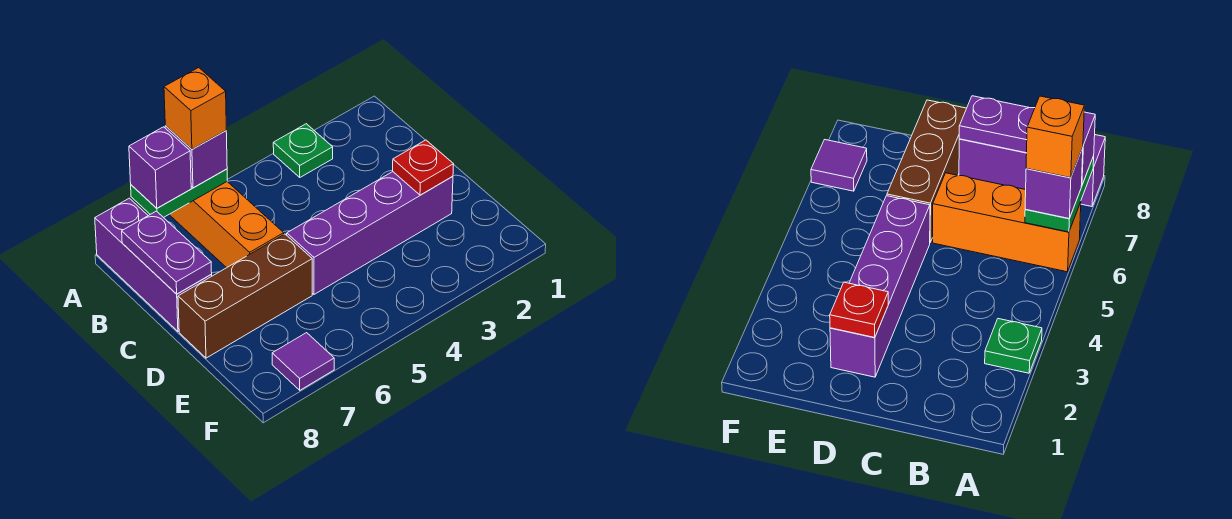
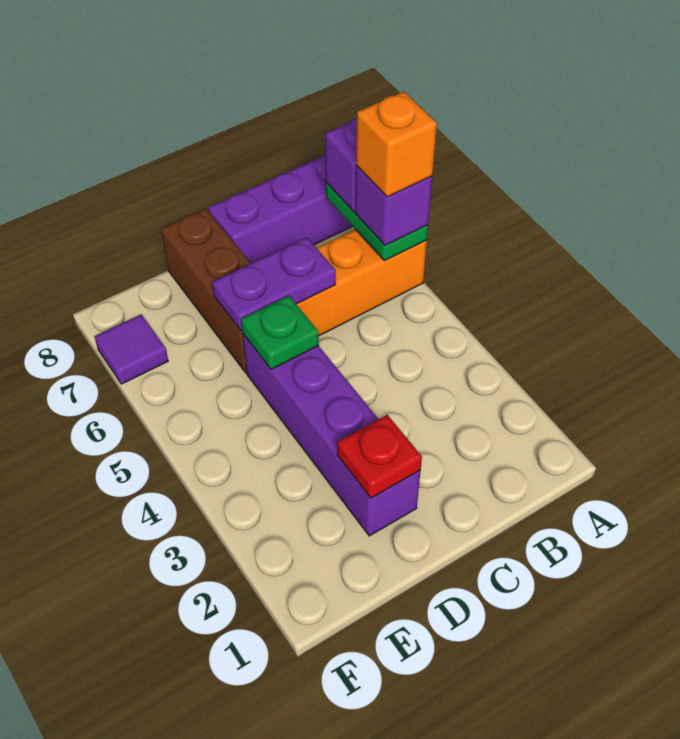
green 1x1 plate [273,124,333,177] -> green 1x1 plate moved to [241,295,319,369]
purple 1x2 plate [122,211,212,294] -> purple 1x2 plate moved to [212,237,336,331]

